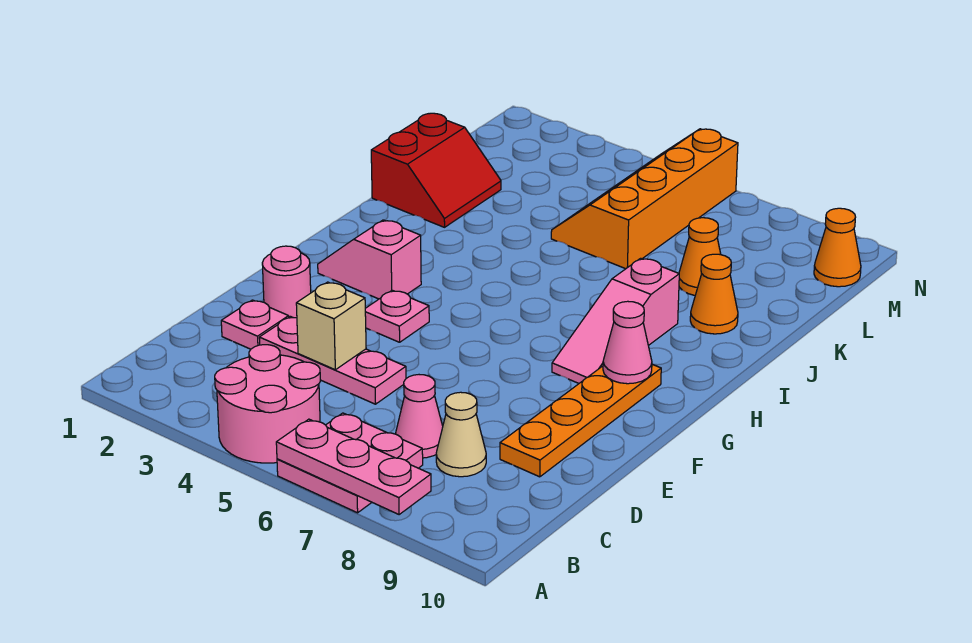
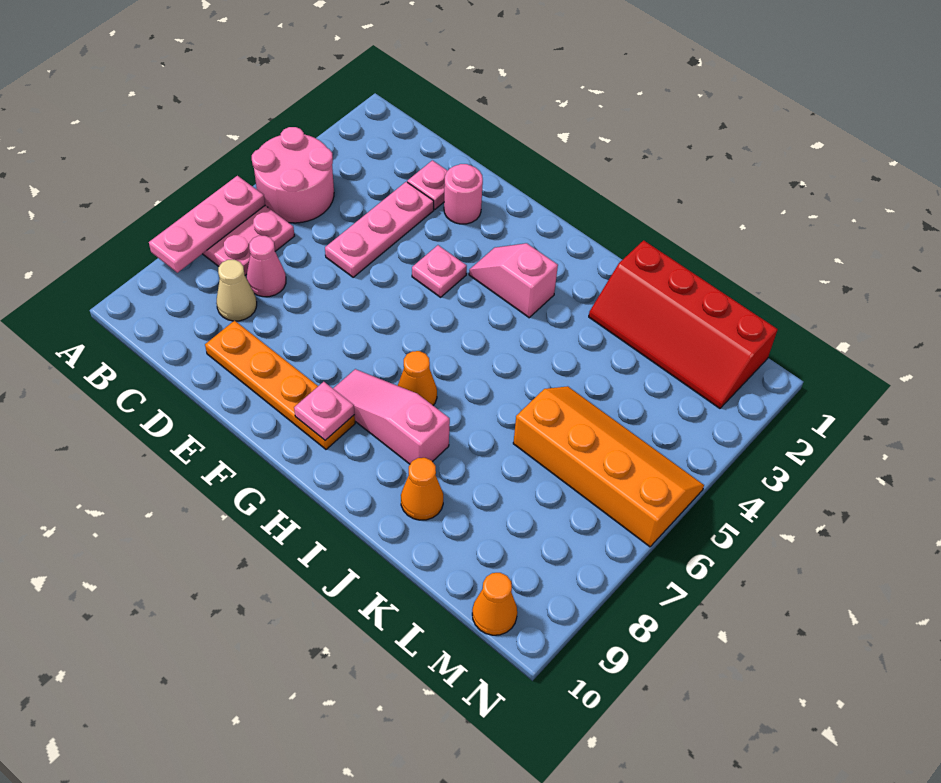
tan 1x1 brick [296,282,366,370] -> none
pink 1x2 slope [318,220,421,299] -> pink 1x2 slope turned to [469,243,558,318]
pink 1x1 cone [603,301,652,384] -> pink 1x1 plate [294,382,355,440]
red 2x2 slope [371,113,501,227] -> red 2x4 slope [589,240,778,408]
orange 1x1 cone [679,218,721,295] -> orange 1x1 cone moved to [398,351,437,405]

